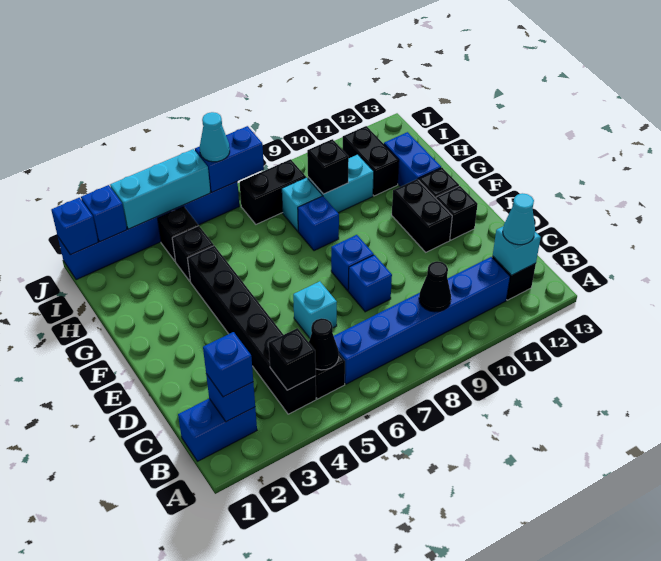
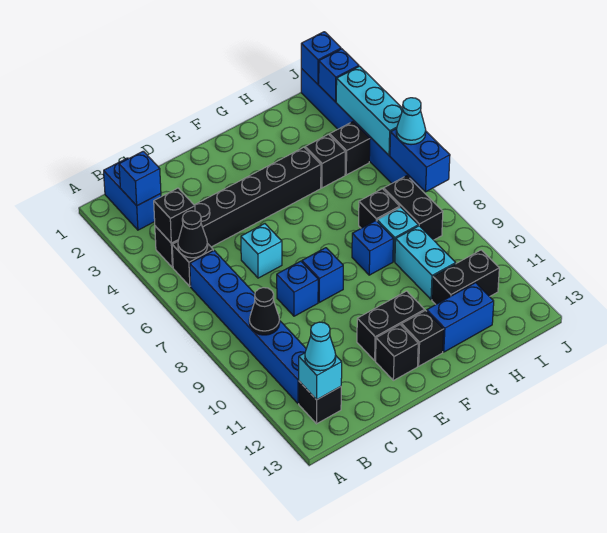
blue 1x1 brick [203,332,253,397] -> none
black 1x1 brick [307,139,349,194] -> black 1x1 brick moved to [359,189,400,228]

